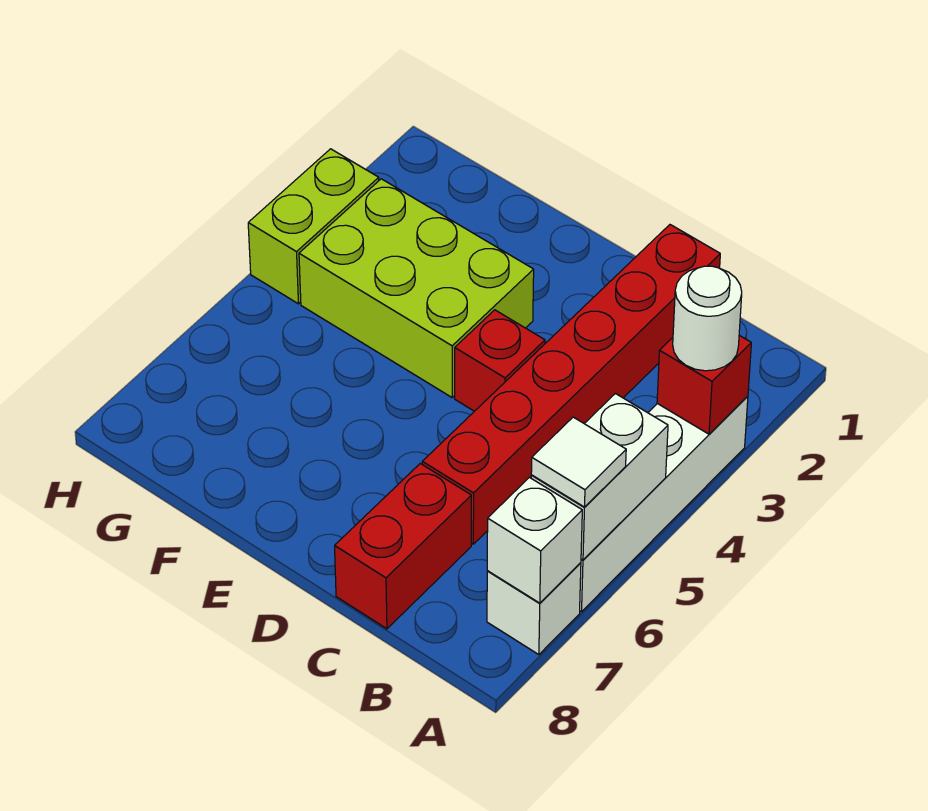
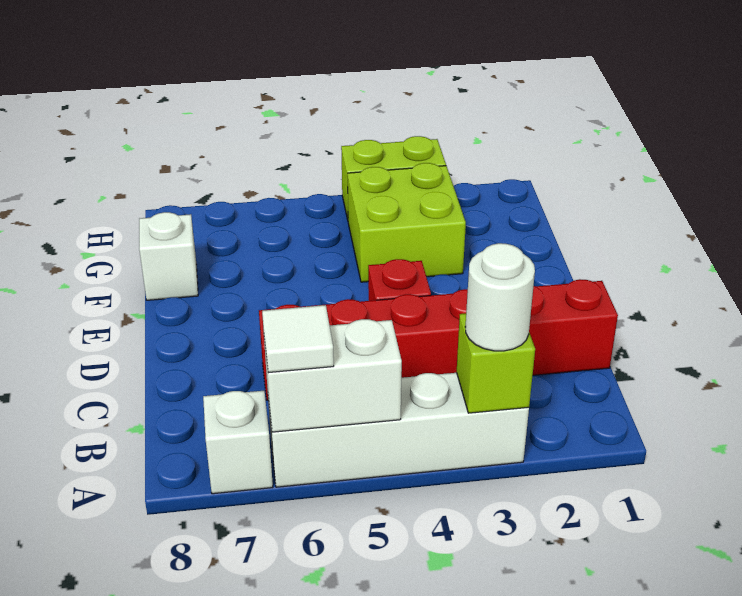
red 1x1 brick [657,335,751,434] -> lime 1x1 brick [457,314,535,413]
white 1x1 brick [487,477,582,603] -> white 1x1 brick moved to [139,212,198,300]
red 1x2 brick [335,464,471,629] -> none
lime 2x3 brick [299,179,534,397] -> lime 2x2 brick [348,163,466,282]

